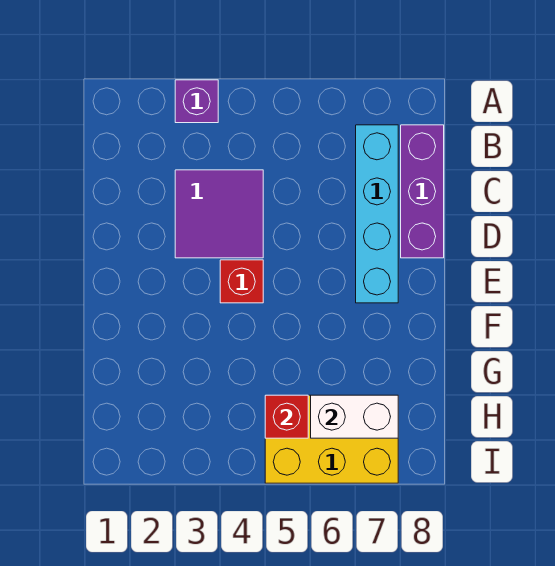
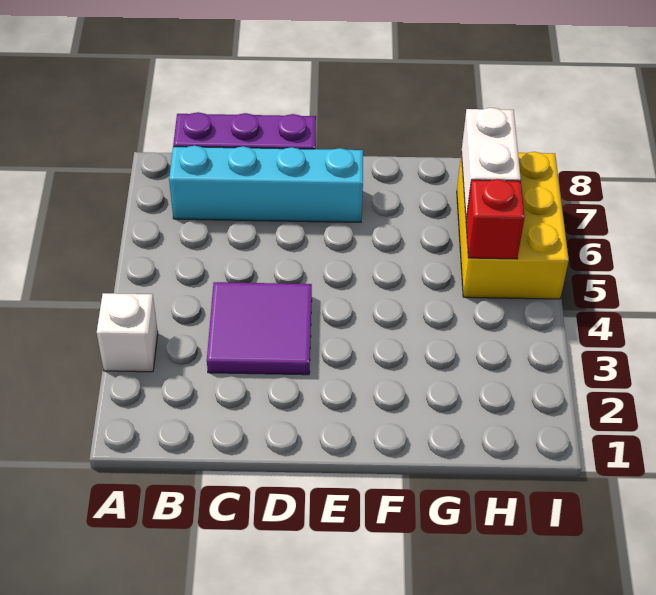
purple 1x1 brick [175,80,218,123] -> white 1x1 brick [97,293,158,372]
red 1x1 brick [220,260,263,303] -> none

